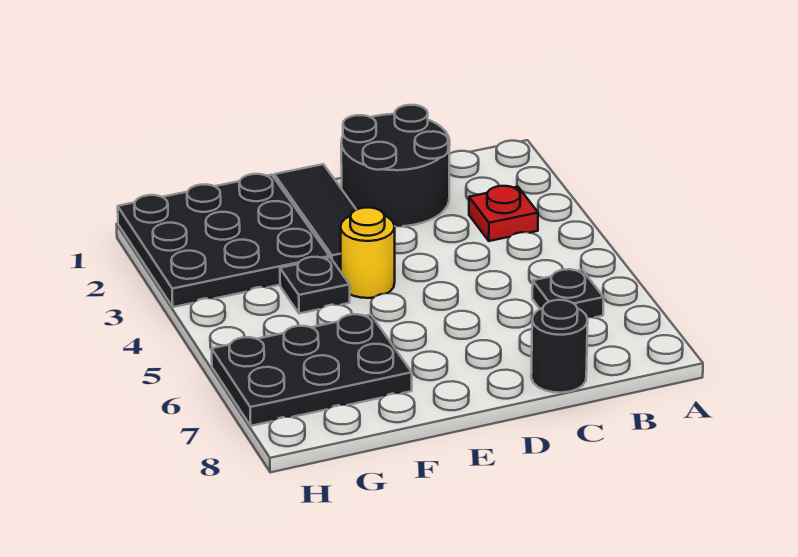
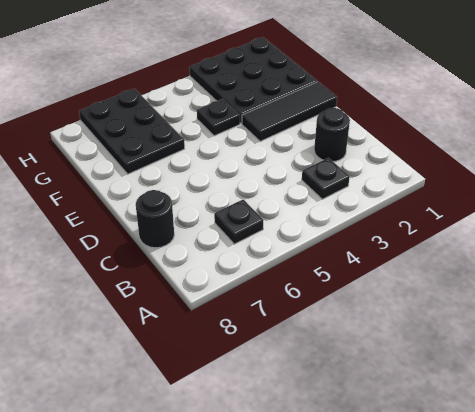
red 1x1 plate [469,186,538,241] -> black 1x1 plate [302,158,350,199]
black 2x2 round brick [341,105,450,226] -> black 1x1 round brick [314,108,350,161]
yellow 1x1 round brick [341,208,395,298] -> none

